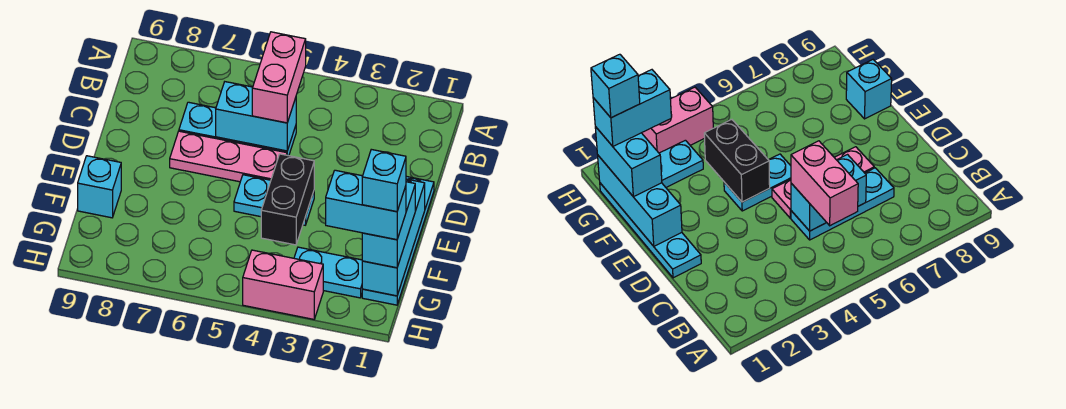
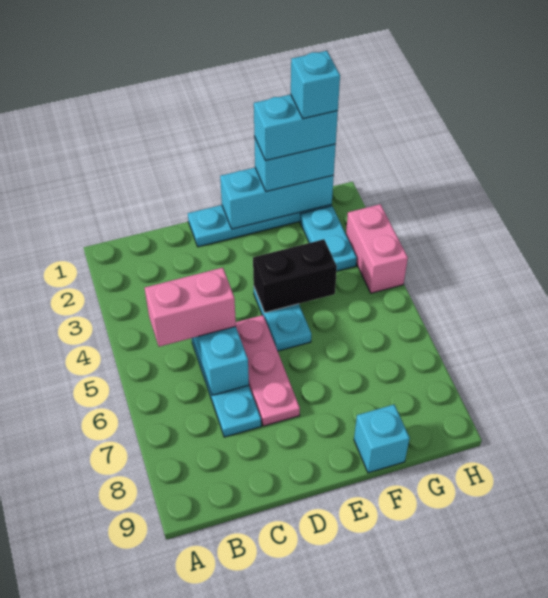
cyan 1x2 brick [326,170,406,240] -> cyan 1x2 brick turned to [254,94,338,161]

